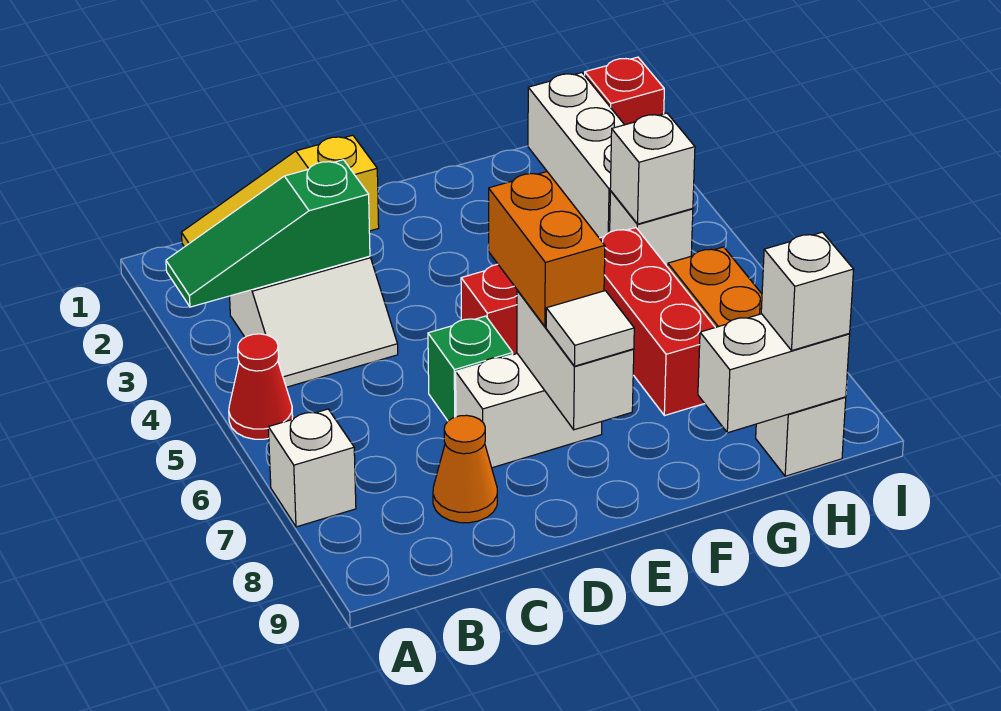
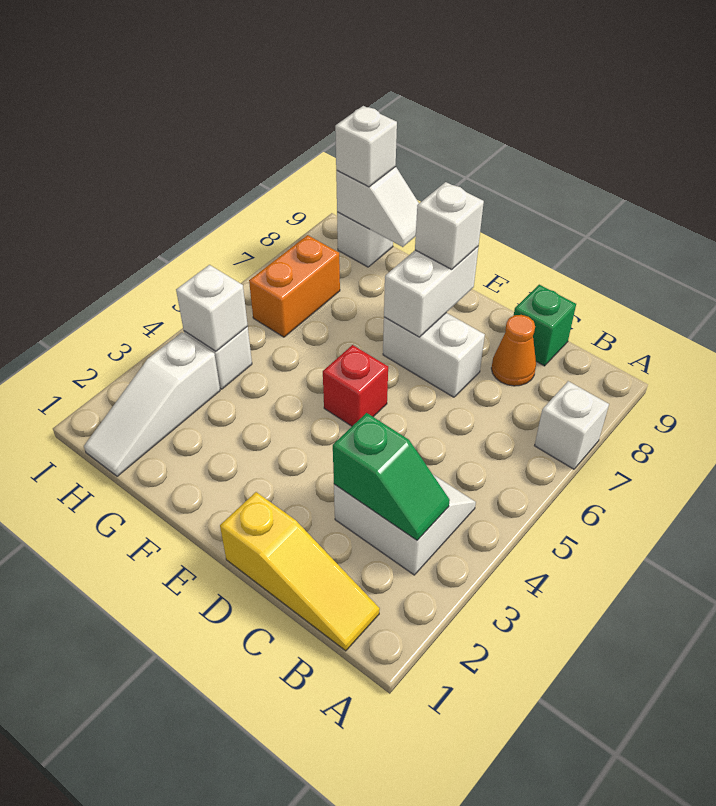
green 1x3 slope [166,160,370,307] -> green 1x2 slope [333,413,450,540]
red 1x1 cone [229,334,293,439] -> none
green 1x1 brick [428,316,513,421] -> green 1x1 brick moved to [514,285,576,366]
orange 1x2 brick [489,172,605,326] -> none
white 1x1 tile [546,291,634,366] -> white 1x1 brick [415,182,484,269]
red 1x3 brick [600,228,715,416] -> none
white 1x2 brick [698,314,850,433] -> white 1x2 slope [336,167,419,247]
white 1x3 brick [528,73,624,238] -> white 1x3 slope [84,332,220,476]
red 1x1 brick [585,57,664,125] -> none

